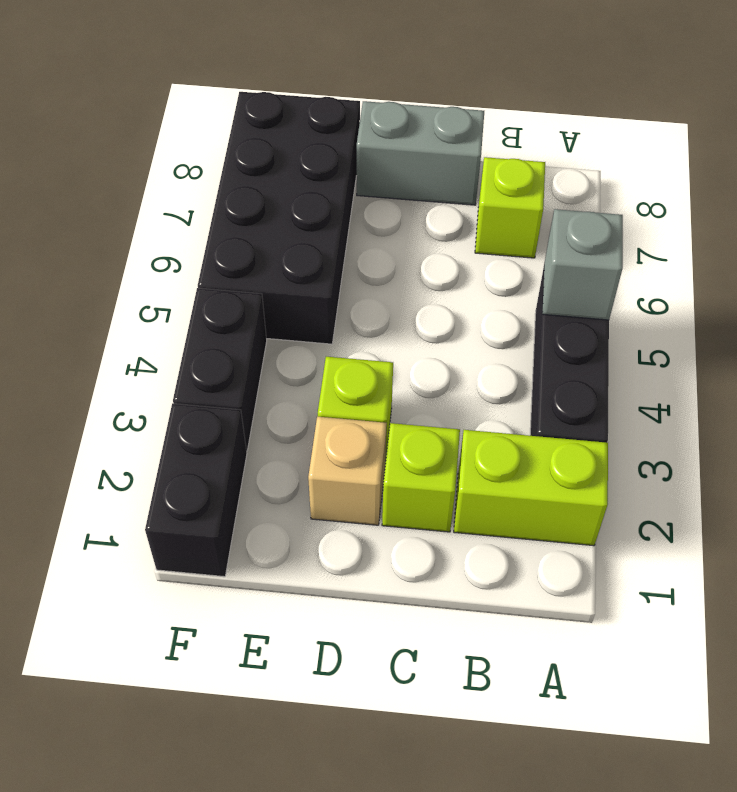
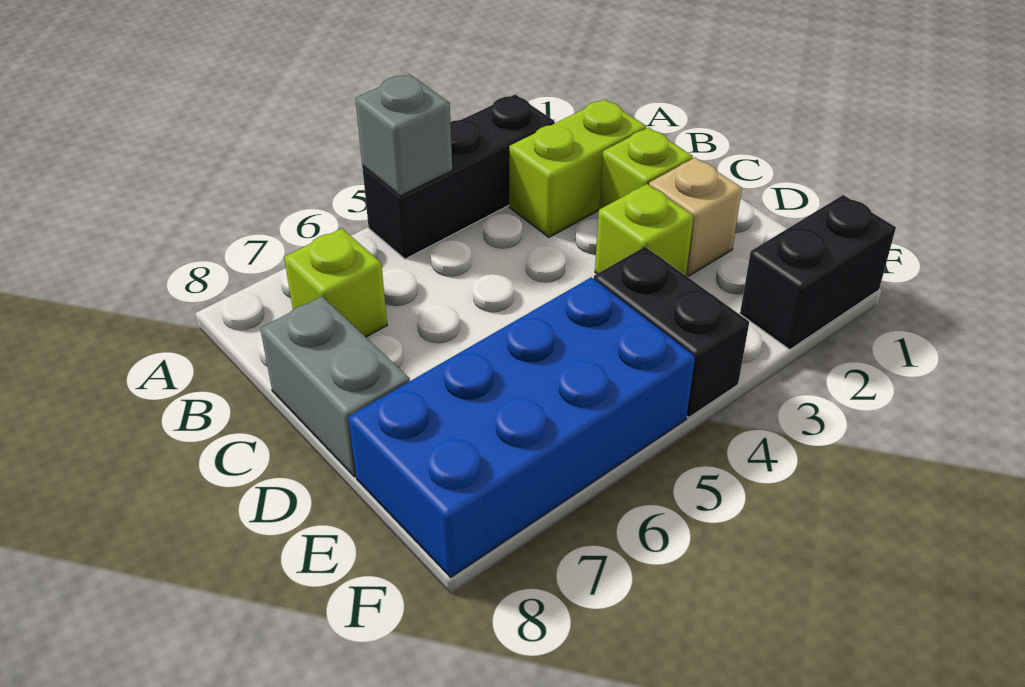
lime 1x2 brick [454,430,608,546] -> lime 1x2 brick turned to [509,99,646,237]
black 2x4 brick [198,92,360,344] -> blue 2x4 brick [348,277,695,577]
black 1x2 brick [173,288,267,451] -> black 1x2 brick turned to [594,247,749,418]

